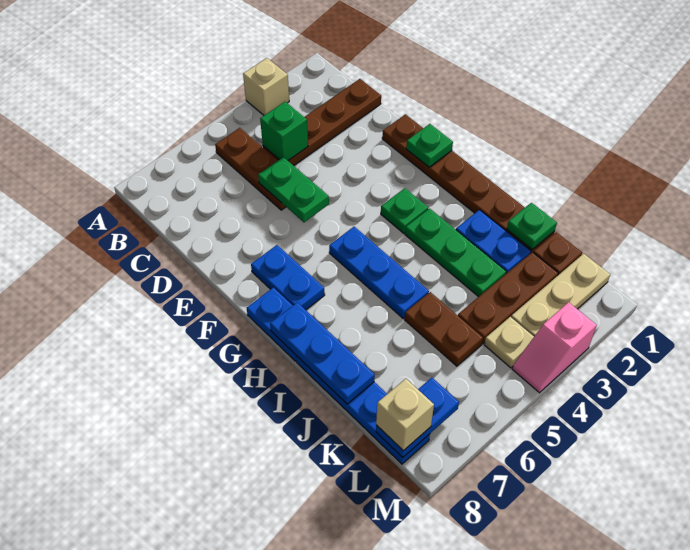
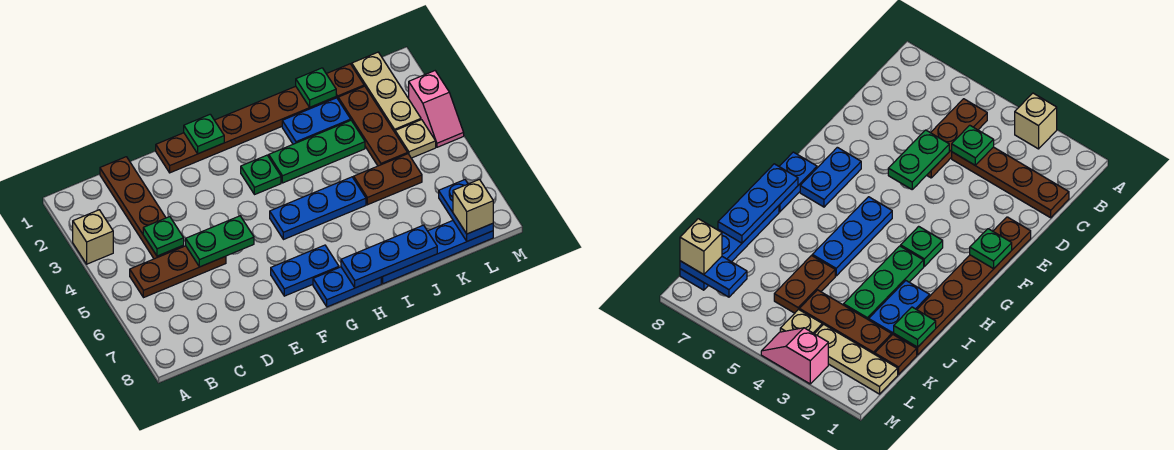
green 1x1 brick [260,102,308,161] -> green 1x1 plate [143,217,184,256]

